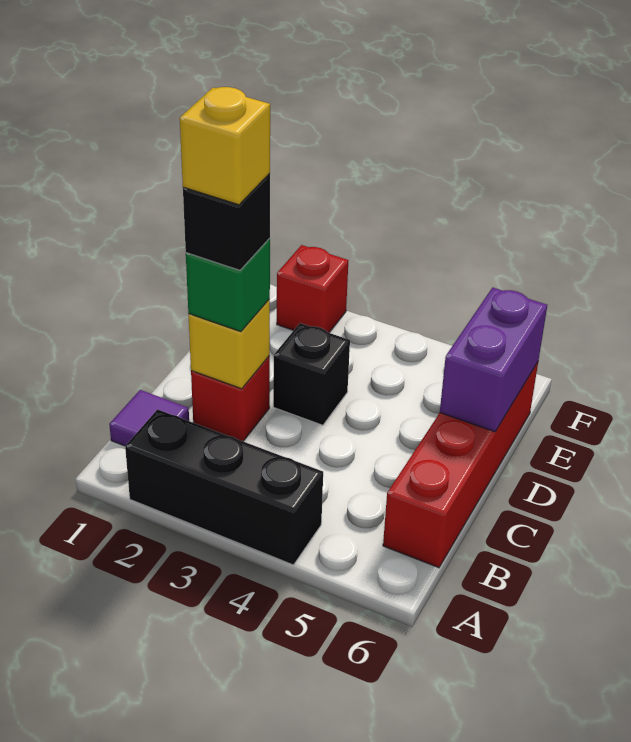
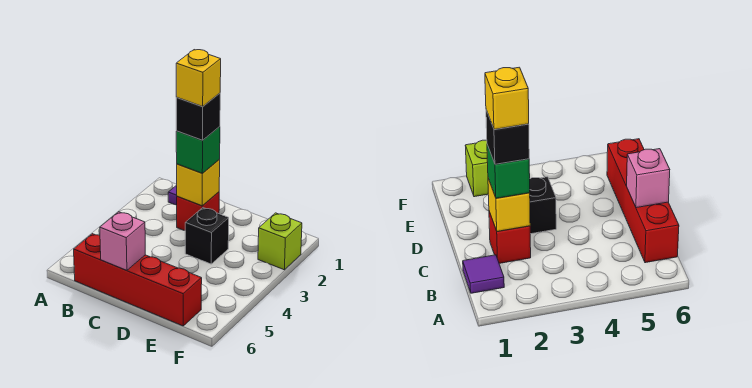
black 1x3 brick [125,409,323,565] -> none
none -> pink 1x1 brick [100,212,145,270]
purple 1x2 brick [440,287,547,432] -> none
red 1x1 brick [277,245,348,333] -> lime 1x1 brick [258,213,302,270]

